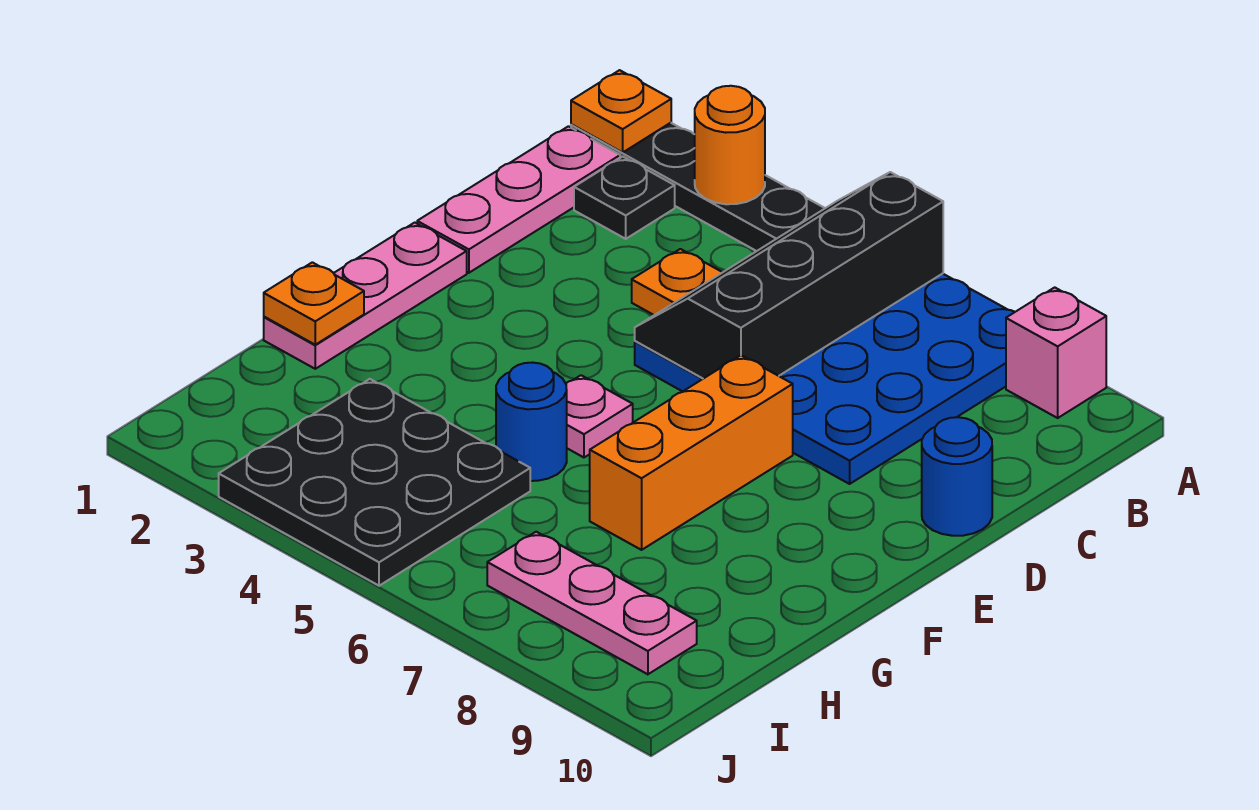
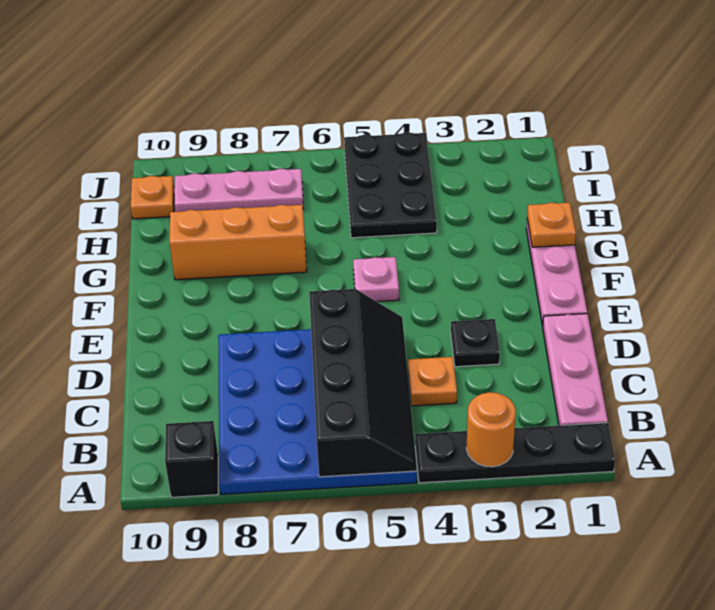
orange 1x1 plate [571,70,671,152] -> orange 1x1 plate moved to [131,176,174,219]
pink 1x1 brick [1006,287,1106,418] -> black 1x1 brick [165,421,218,497]
black 1x1 plate [574,157,675,239] -> black 1x1 plate moved to [451,319,500,367]
blue 1x1 round brick [922,417,992,536] -> none
orange 1x3 brick [590,355,793,550] -> orange 1x3 brick turned to [169,205,307,280]
blue 1x1 round brick [496,363,567,481] -> none
black 3x3 plate [219,379,530,586] -> black 2x3 plate [344,132,437,238]

